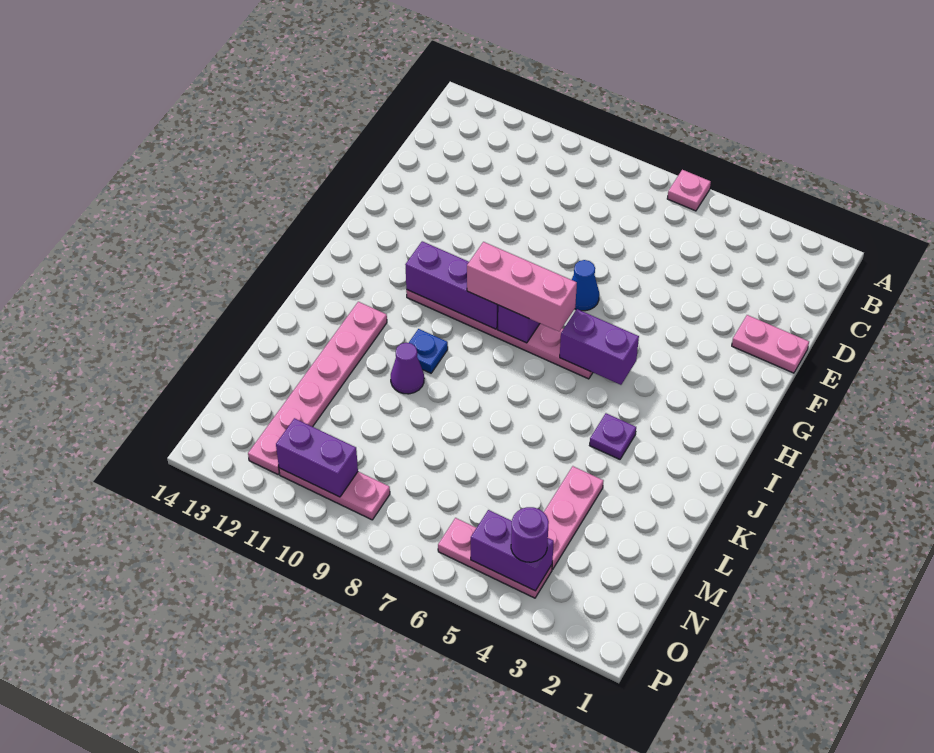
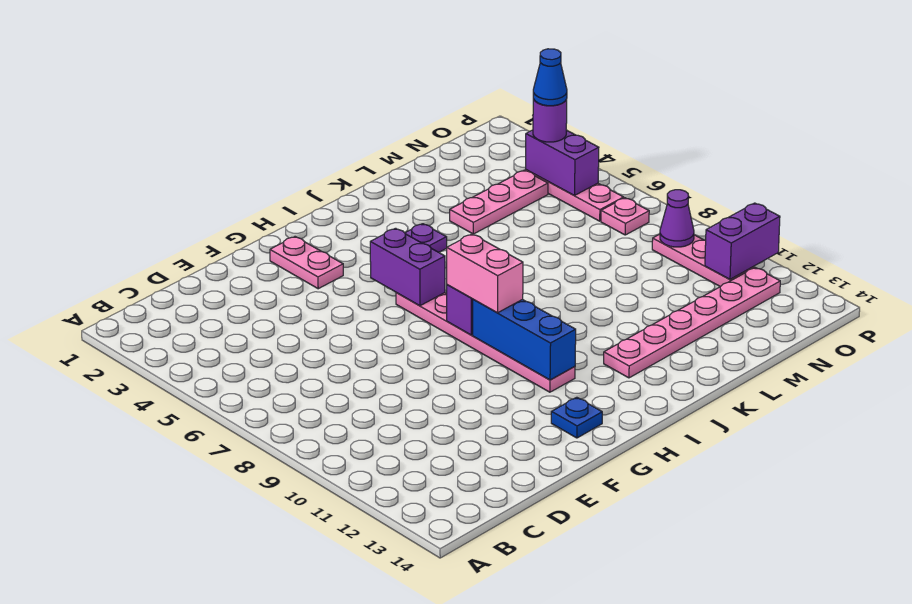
pink 1x1 plate [667,170,711,211] -> pink 1x1 plate moved to [601,198,649,235]
pink 1x2 plate [732,315,809,373] -> pink 1x2 plate moved to [270,237,343,289]
blue 1x1 cone [572,260,599,311] -> blue 1x1 cone moved to [533,49,567,106]
pink 1x3 brick [467,242,577,332] -> pink 1x2 brick [447,234,523,313]
purple 1x3 brick [405,241,498,329] -> blue 1x3 brick [473,299,576,380]
blue 1x1 plate [409,329,448,373] -> blue 1x1 plate moved to [551,397,602,438]
purple 1x1 cone [391,343,424,394] -> purple 1x1 cone moved to [660,190,694,247]
purple 1x2 brick [276,418,358,497] -> purple 1x2 brick turned to [705,203,780,279]

